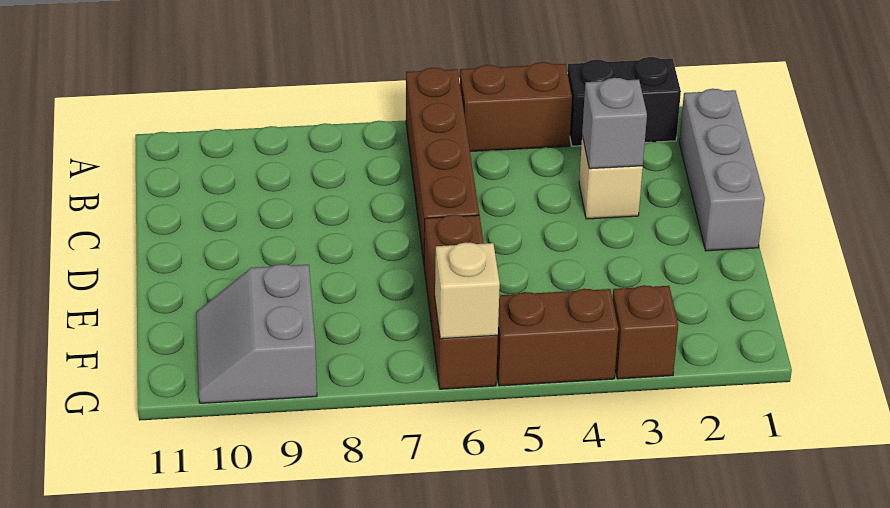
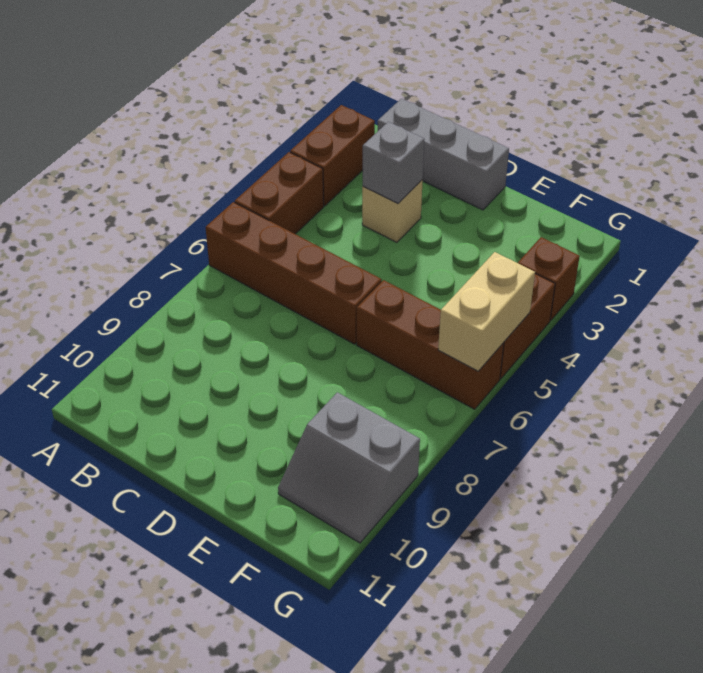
black 1x2 brick [568,57,681,146] -> brown 1x2 brick [290,105,375,206]
tan 1x1 brick [435,243,500,339] -> tan 1x2 brick [438,252,535,371]

